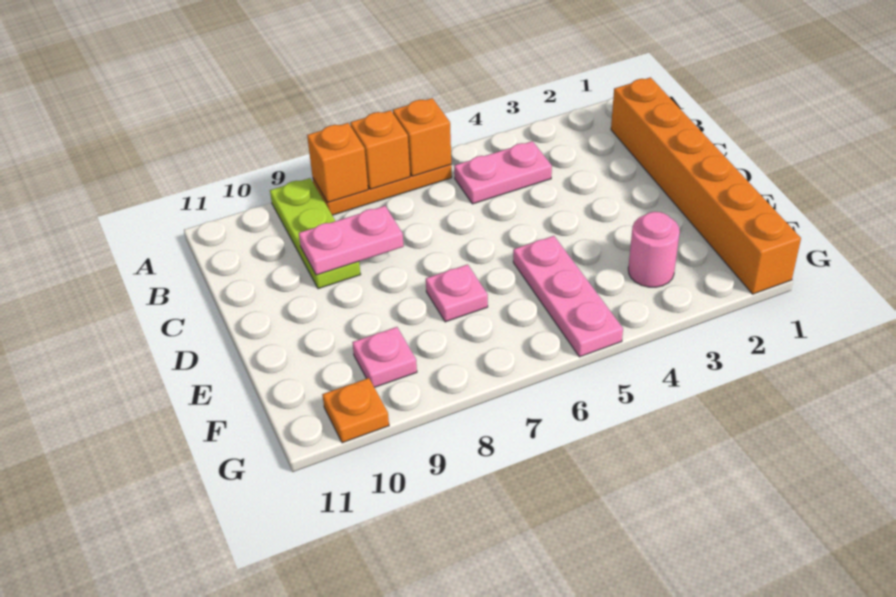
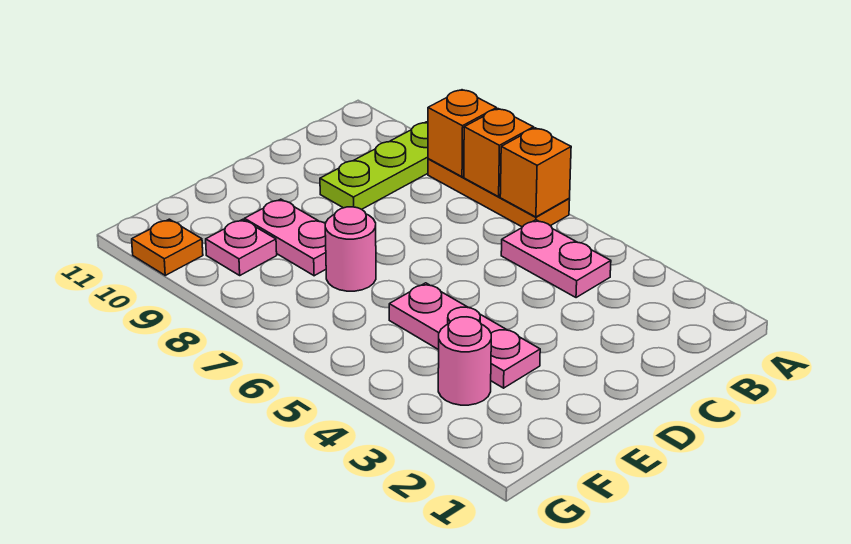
orange 1x6 brick [611,77,801,294] -> none
pink 1x2 plate [299,206,404,275] -> pink 1x2 plate moved to [244,199,326,276]
pink 1x3 plate [513,236,623,357] -> pink 1x3 plate turned to [389,283,540,388]
pink 1x1 plate [426,264,488,322] -> pink 1x1 round brick [325,207,376,291]

